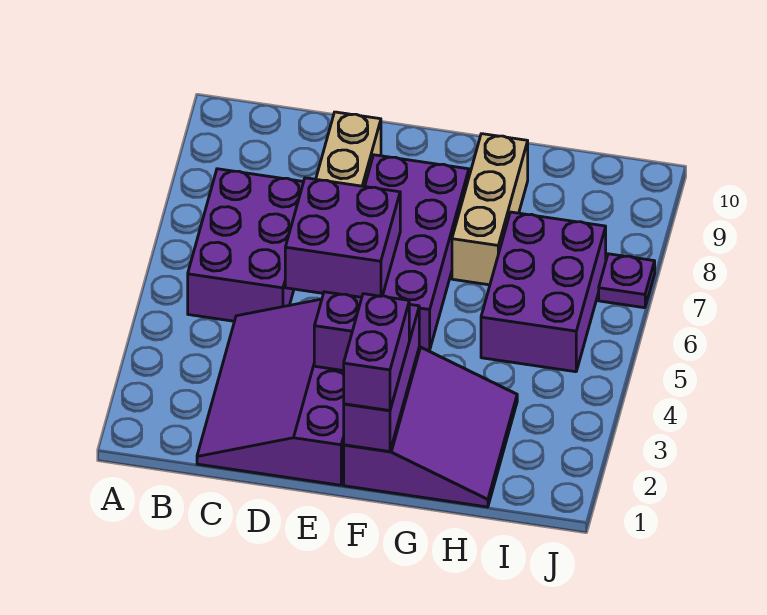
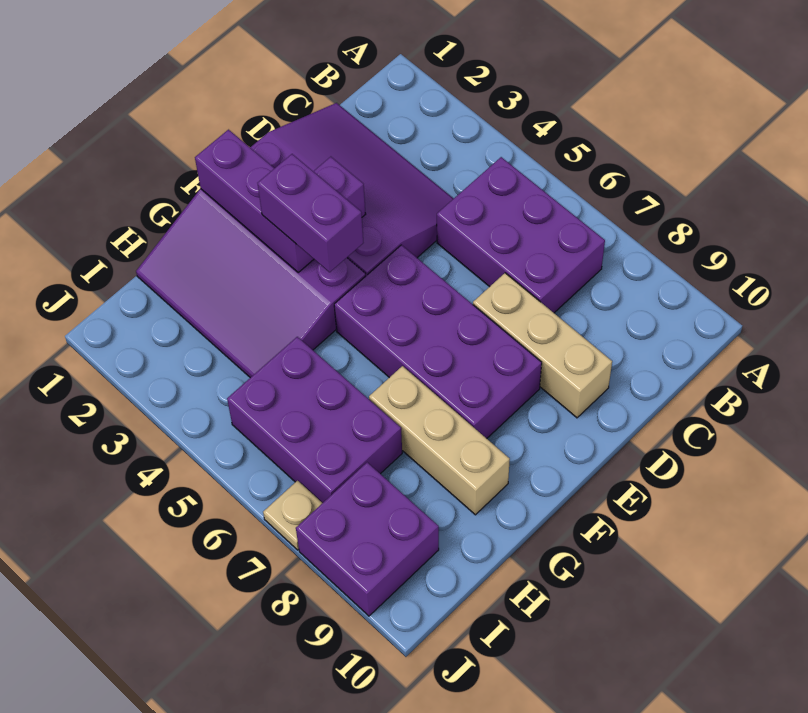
purple 2x2 brick [285,178,400,297] -> purple 2x2 brick moved to [296,462,439,616]
purple 3x3 slope [344,347,517,507] -> purple 3x4 slope [136,189,366,378]
purple 1x2 brick [344,294,409,411] -> purple 1x2 brick moved to [258,154,363,272]
purple 1x1 plate [599,254,655,308] -> tan 1x1 plate [263,481,322,550]

